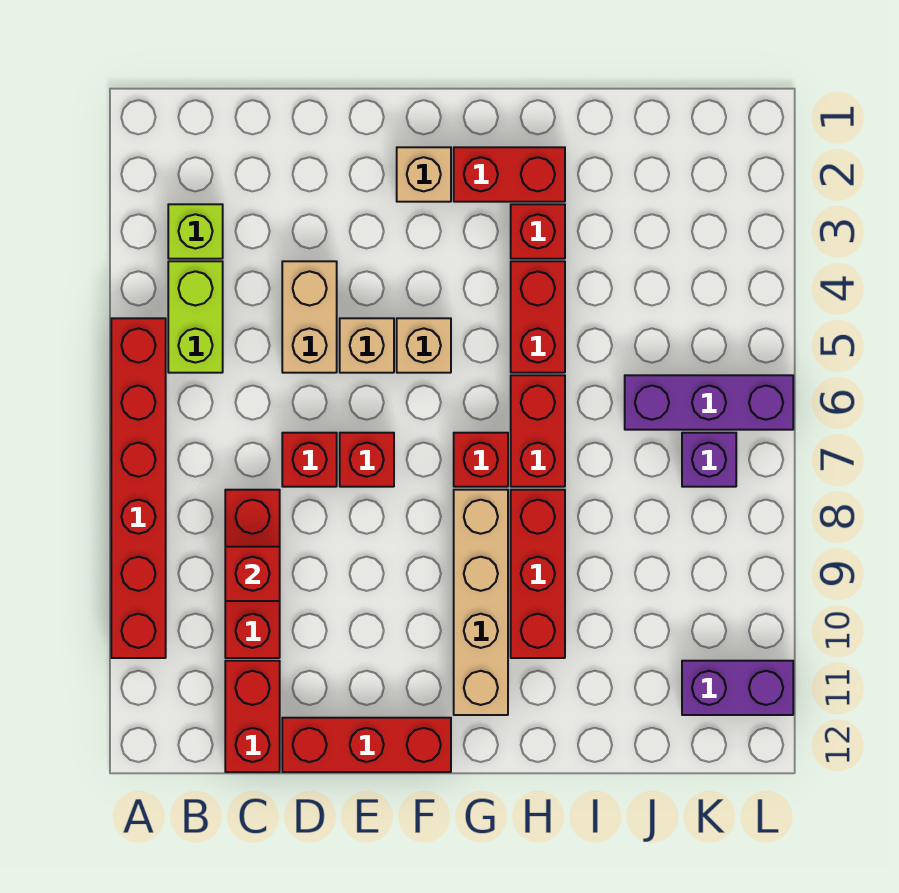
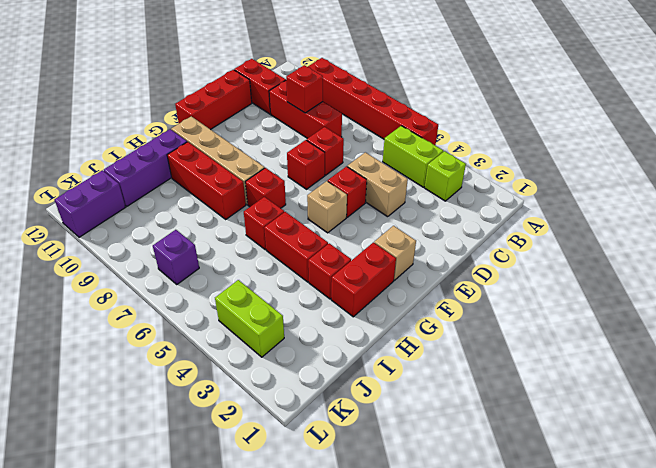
tan 1x1 brick [340,318,394,373] -> red 1x1 brick [328,166,367,217]
red 1x2 brick [511,375,565,487] -> red 1x1 brick [244,197,284,250]
purple 1x3 brick [625,375,793,430] -> purple 1x3 brick moved to [104,129,187,206]
none -> lime 1x2 brick [215,280,284,357]

